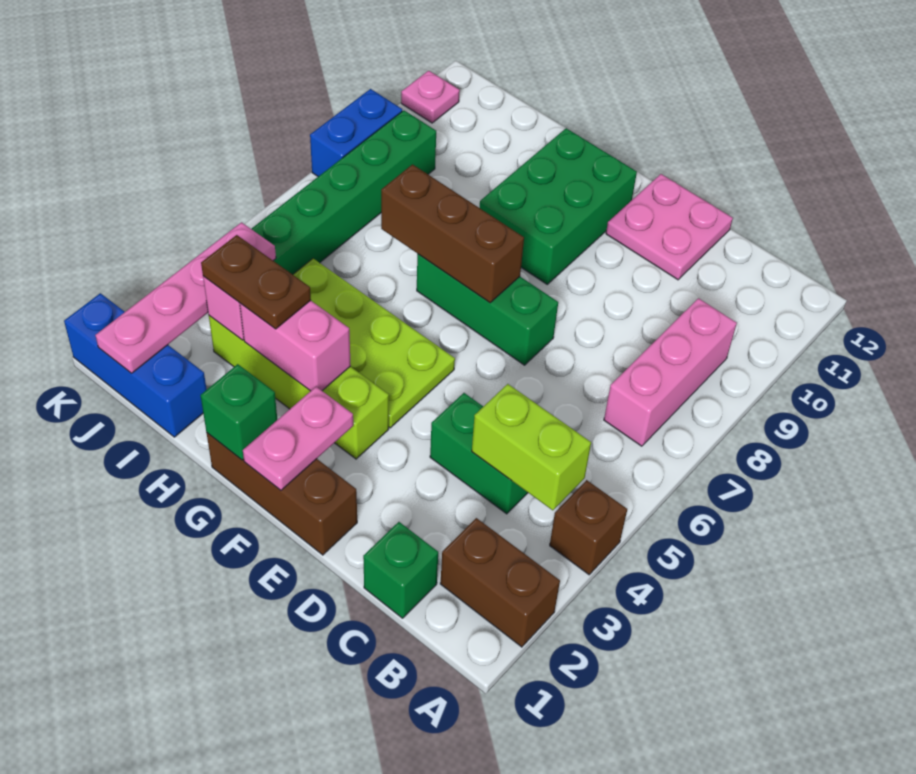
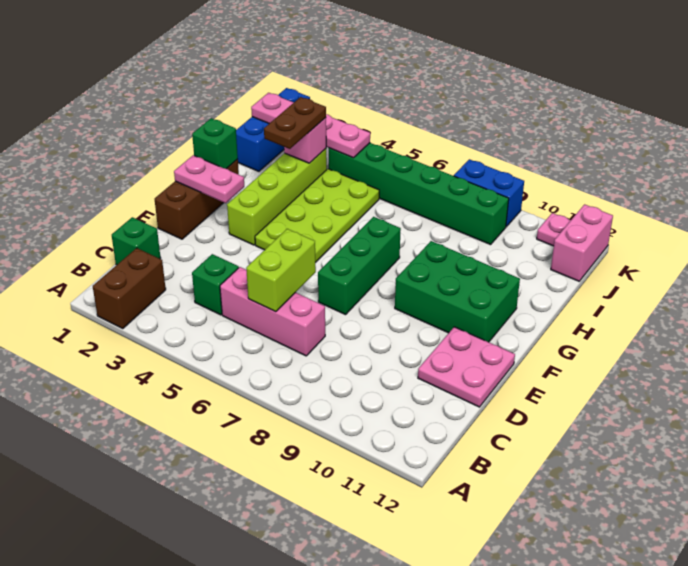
brown 1x1 brick [550,480,627,575] -> none
lime 1x2 brick [472,384,591,510] -> lime 1x2 brick moved to [246,229,316,312]
pink 1x3 brick [604,298,737,446] -> pink 1x3 brick moved to [220,267,325,356]
green 1x2 brick [430,393,528,514] -> green 1x1 brick [192,254,239,315]
brown 1x3 brick [381,165,524,303] -> none
pink 1x2 brick [240,300,351,391] -> pink 1x2 brick moved to [551,204,613,281]

